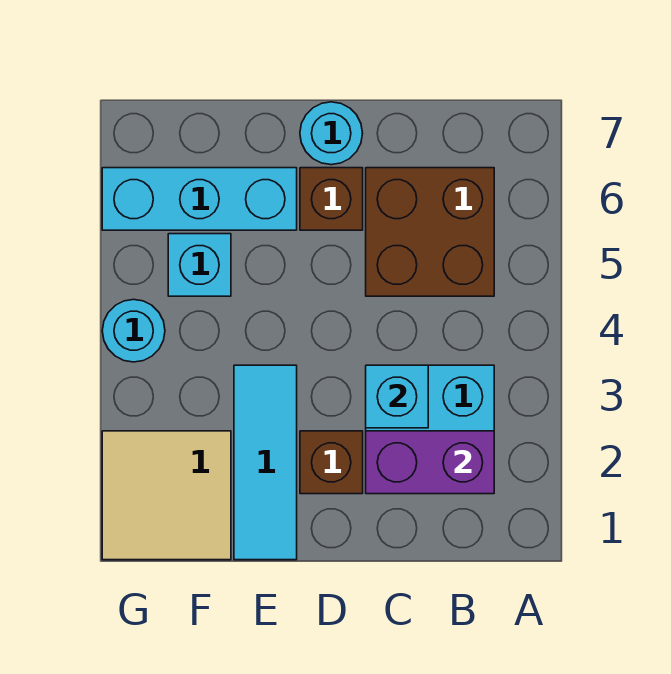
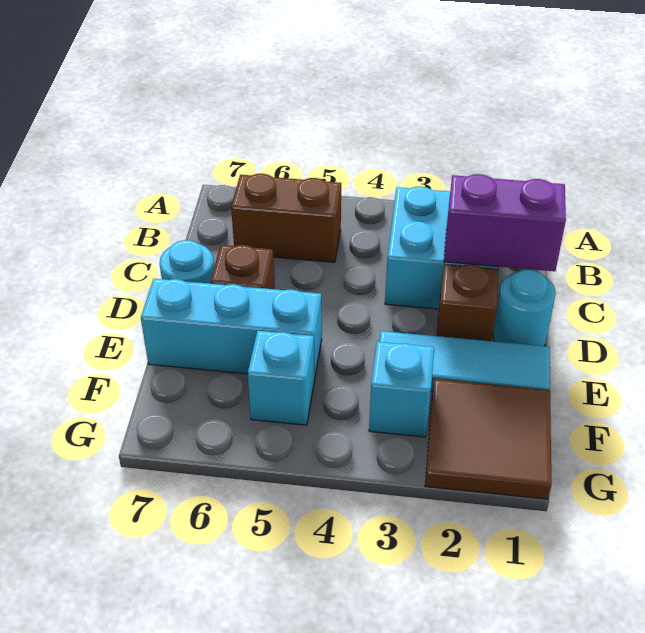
purple 1x2 brick [366,431,494,494] -> purple 1x2 brick turned to [444,174,566,271]
brown 2x2 brick [366,168,494,296] -> brown 1x2 brick [231,174,341,262]
cyan 1x1 brick [366,365,428,428] -> cyan 1x1 brick moved to [369,342,434,437]
cyan 1x3 brick [102,168,297,230] -> cyan 1x3 brick turned to [141,279,322,380]
tan 2x2 tile [102,431,231,560] -> brown 2x2 tile [425,379,551,499]
cyan 1x1 round brick [102,299,165,362] -> cyan 1x1 round brick moved to [493,270,556,346]

